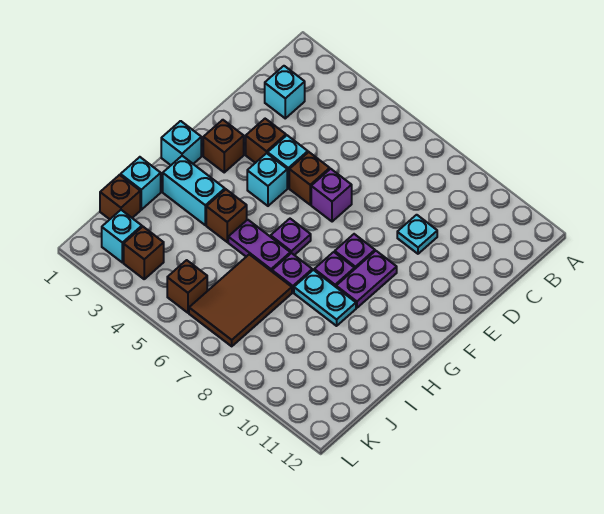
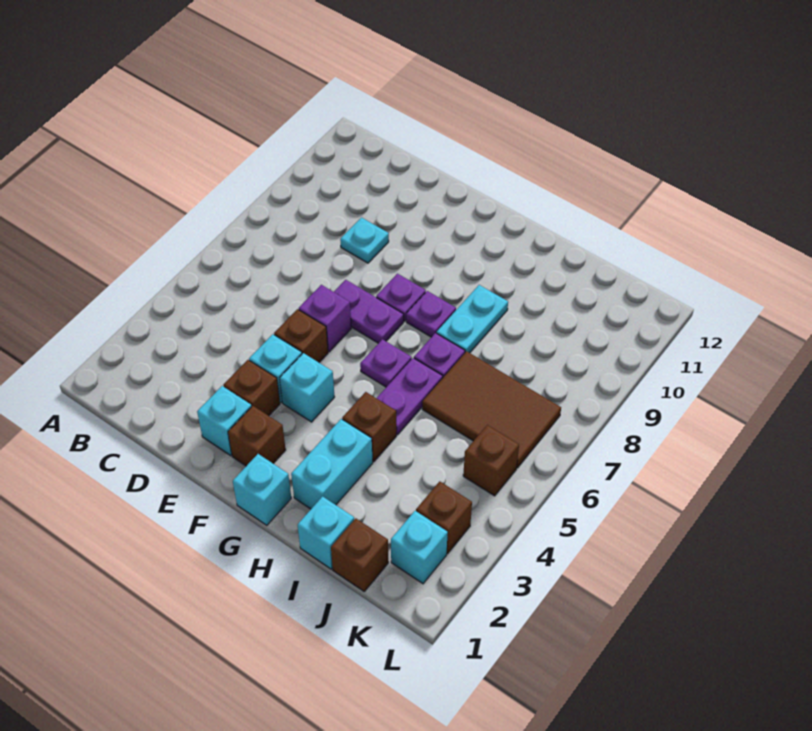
cyan 1x1 brick [265,66,305,118] -> cyan 1x1 brick moved to [197,386,252,456]
purple 1x2 plate [336,251,397,308] -> purple 1x2 plate moved to [334,280,404,343]

